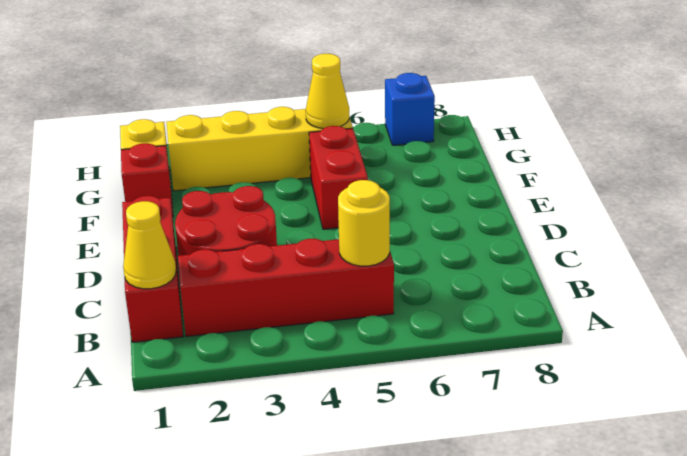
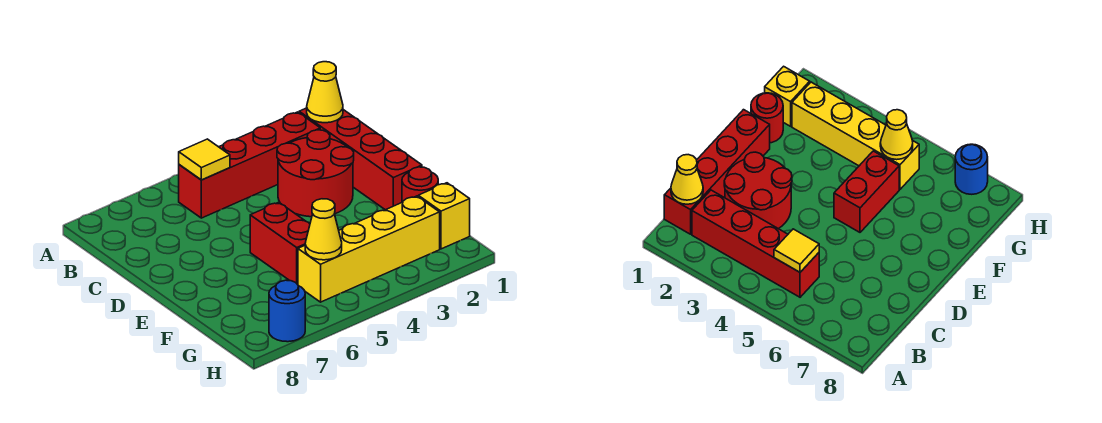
red 1x3 brick [122,196,183,342] -> red 1x4 brick [299,108,422,210]
yellow 1x1 round brick [338,180,390,266] -> yellow 1x1 tile [179,139,230,180]
red 1x1 brick [121,143,173,217] -> red 1x1 round brick [402,167,438,202]
blue 1x1 brick [385,73,435,145] -> blue 1x1 round brick [269,280,305,342]

